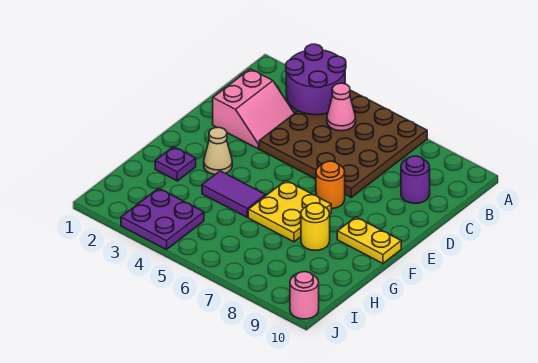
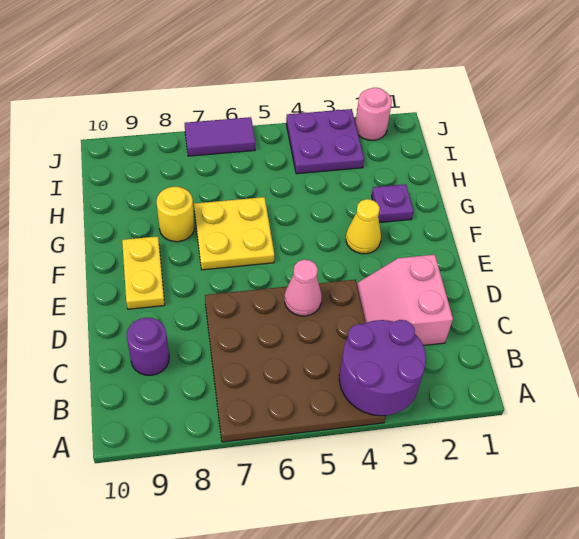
pink 1x1 cone [327,83,356,131] -> pink 1x1 cone moved to [285,260,322,316]
orange 1x1 round brick [316,161,345,209] -> none
tan 1x1 cone [204,127,232,174] -> yellow 1x1 cone [346,199,381,254]
yellow 1x2 plate [337,217,401,263] -> yellow 1x2 plate turned to [122,236,165,309]
purple 1x2 tile [202,171,266,217] -> purple 1x2 tile moved to [185,117,255,156]
pink 1x1 round brick [290,272,319,319] -> pink 1x1 round brick moved to [355,88,392,140]

